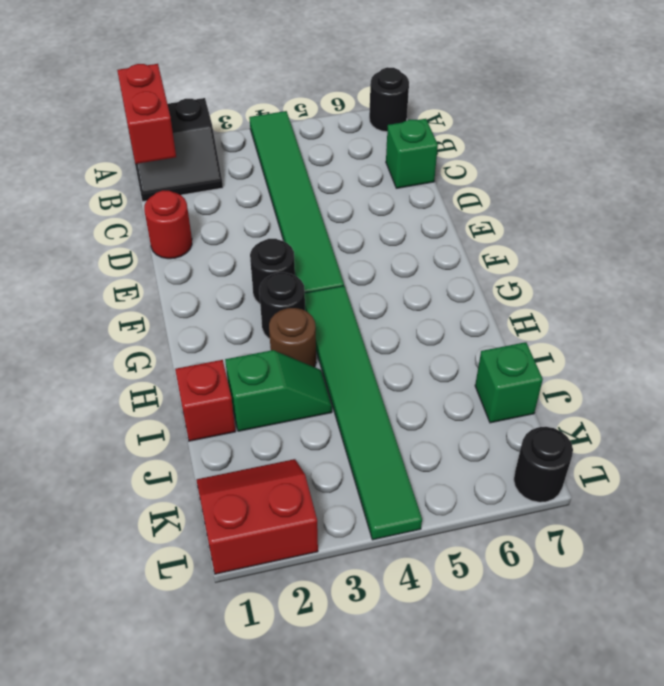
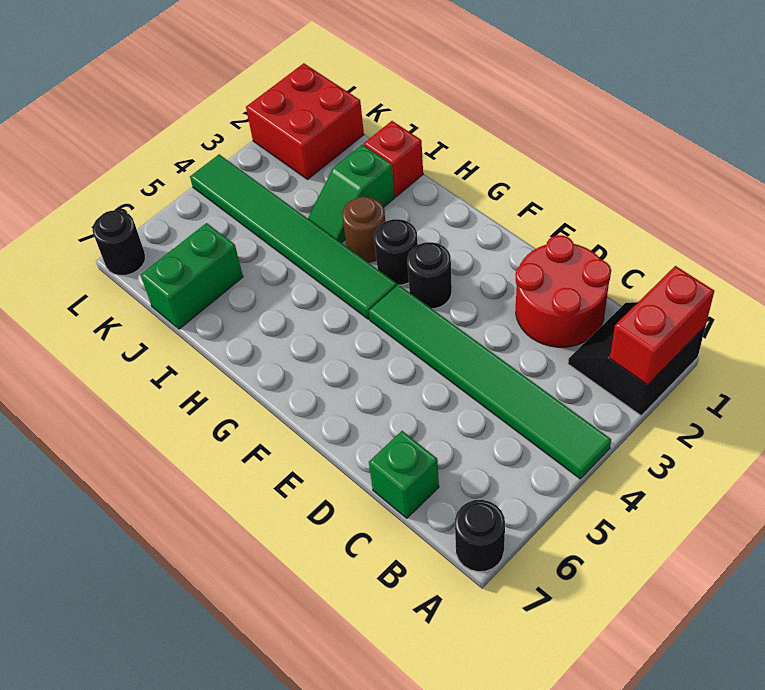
red 1x2 brick [117,64,176,164] -> red 1x2 brick turned to [610,266,714,385]
red 1x1 round brick [144,190,192,259] -> red 2x2 round brick [516,235,611,347]
green 1x1 brick [475,342,543,423] -> green 1x2 brick [141,223,243,329]
red 2x2 slope [197,459,318,574] -> red 2x2 brick [246,63,364,179]

